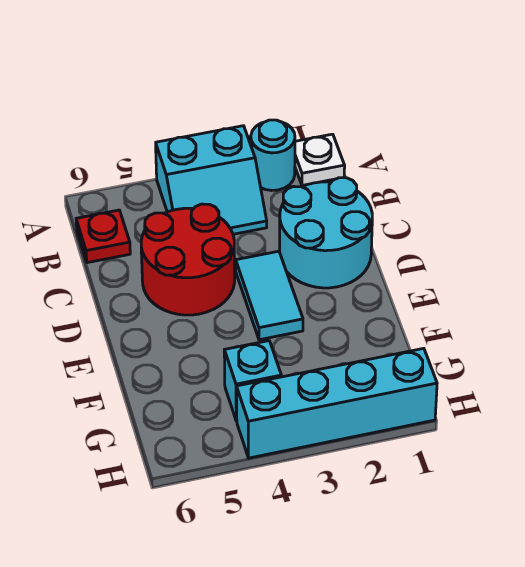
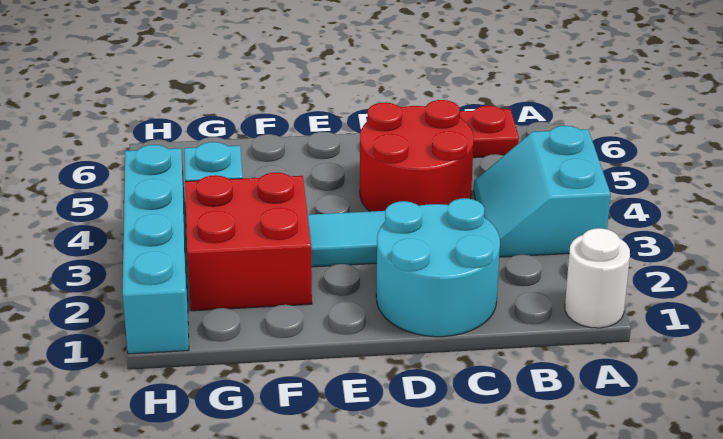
white 1x1 plate [295,134,345,185] -> white 1x1 round brick [565,228,630,328]
cyan 1x1 round brick [251,120,295,191] -> none
none -> red 2x2 brick [185,172,312,311]

